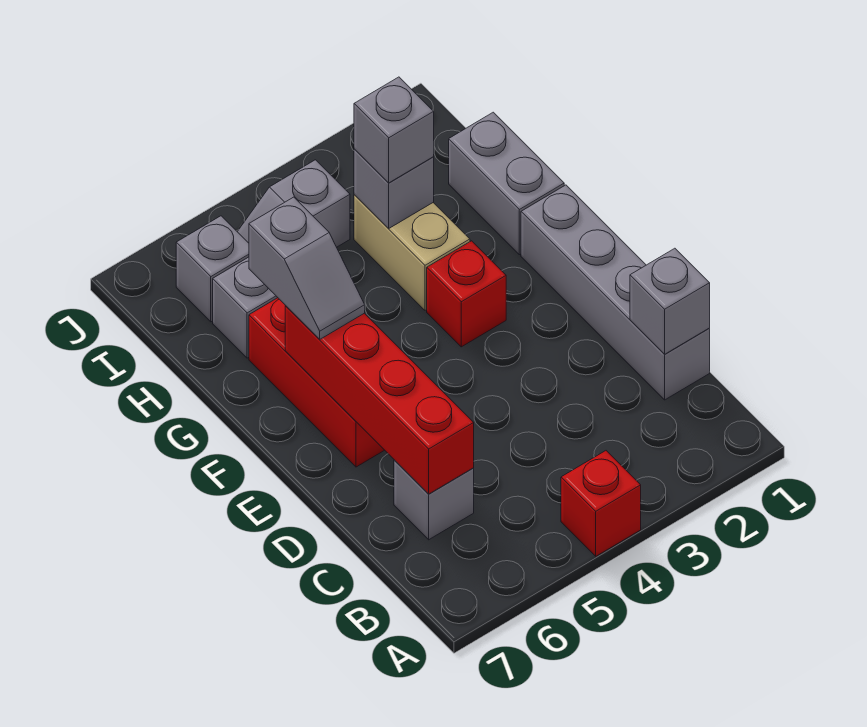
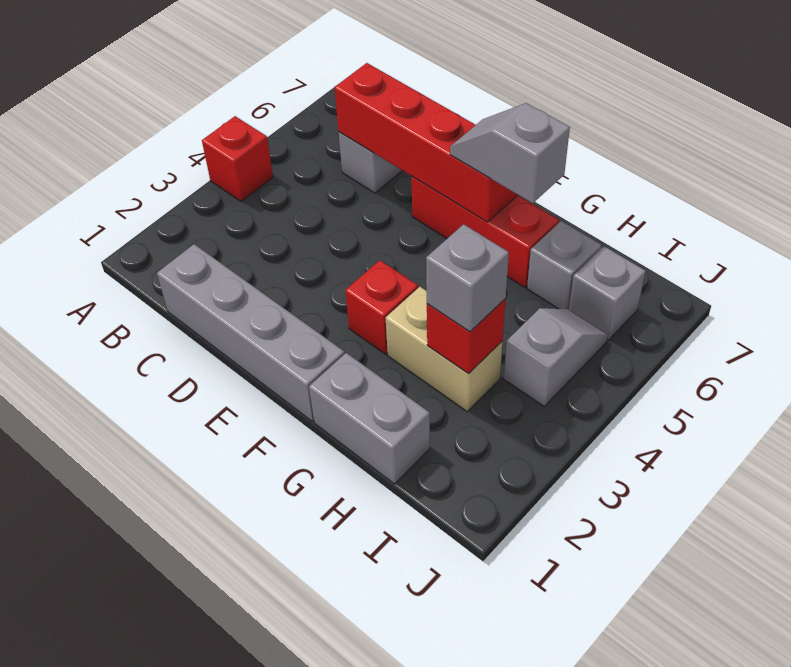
grey 1x1 brick [630,248,710,354] -> none
grey 1x1 brick [354,149,434,229] -> red 1x1 brick [427,299,506,373]

